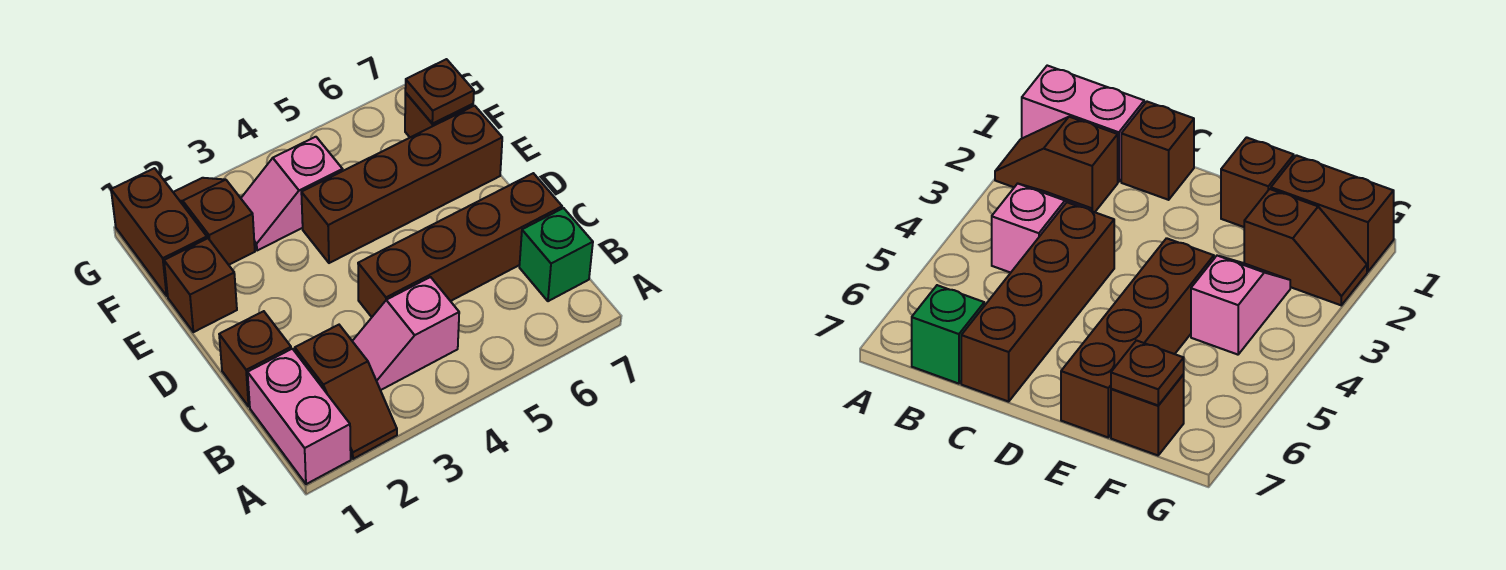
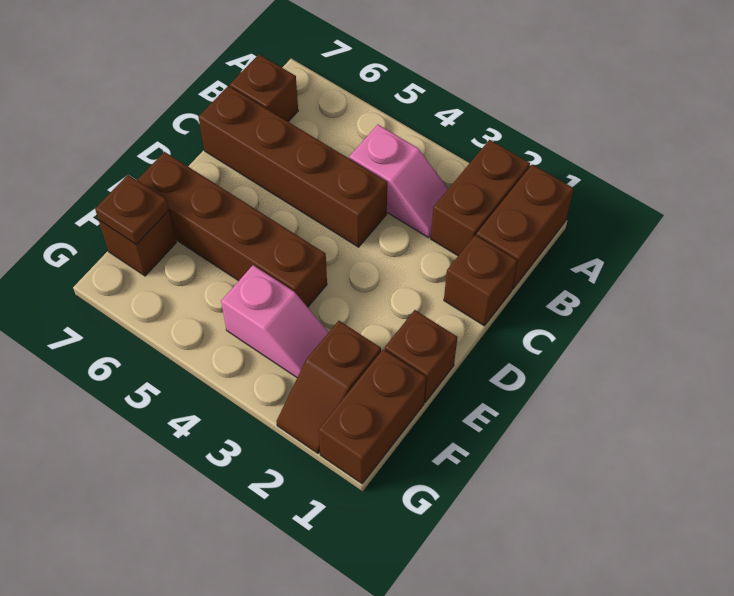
pink 1x2 brick [248,349,351,484] -> brown 1x2 brick [476,164,574,289]
brown 1x2 slope [295,325,397,459] -> brown 1x2 brick [431,140,530,256]
green 1x1 brick [519,208,593,301] -> brown 1x1 brick [230,54,298,122]

